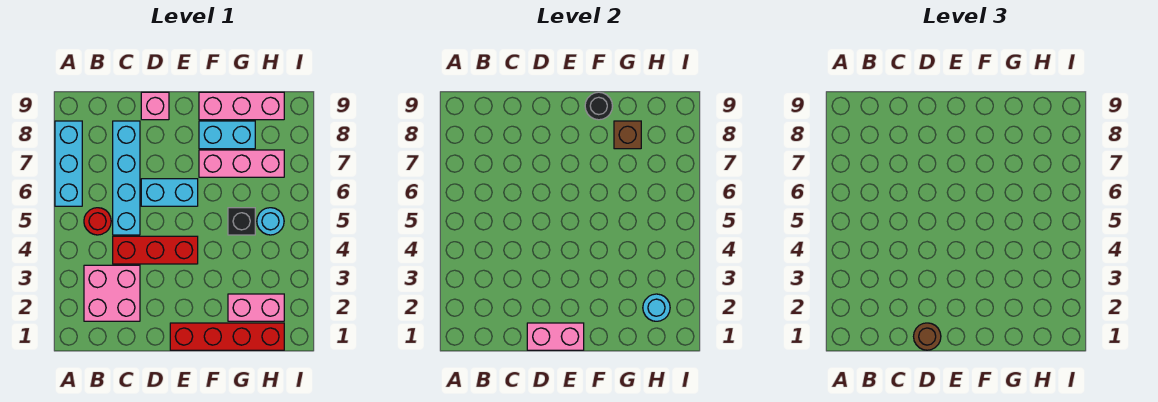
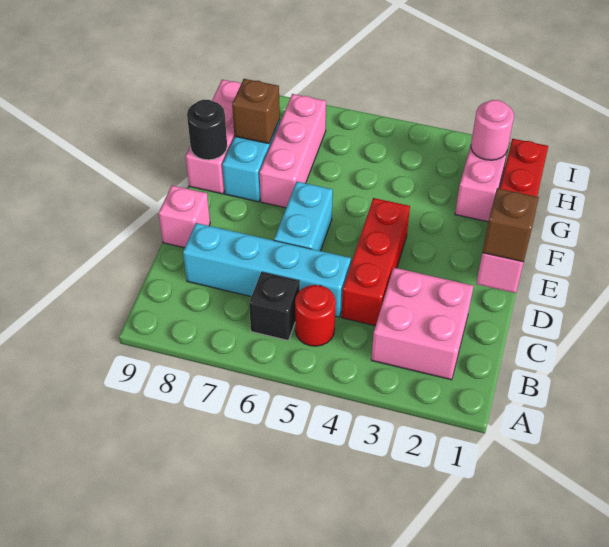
cyan 1x3 brick [55,121,82,206] -> none
brown 1x1 round brick [914,323,941,350] -> brown 1x1 brick [482,188,539,262]
black 1x1 brick [228,208,255,235] -> black 1x1 brick moved to [249,272,300,340]
cyan 1x1 round brick [643,294,670,321] -> pink 1x1 round brick [471,100,514,160]
cyan 1x1 round brick [257,208,284,235] -> none

